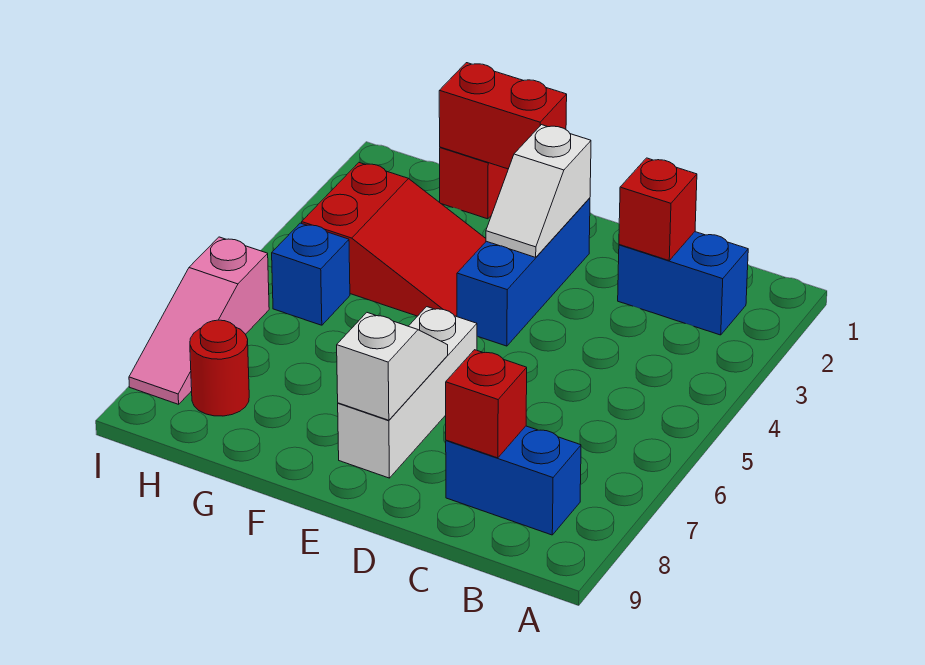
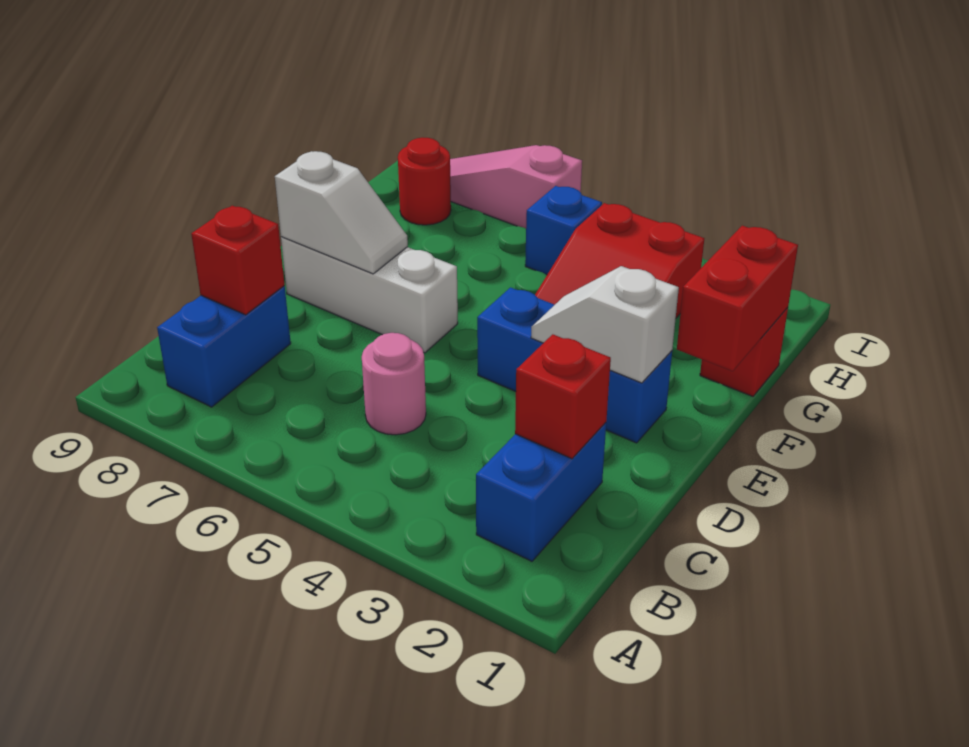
none -> pink 1x1 round brick [362,333,426,435]

